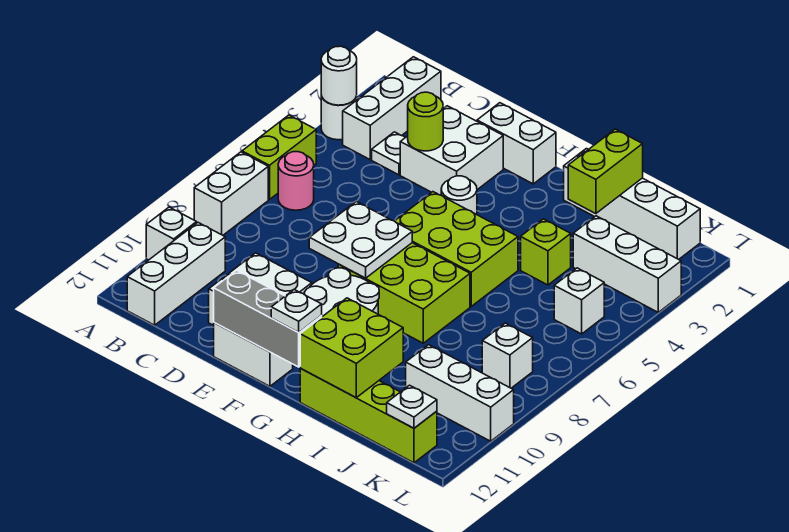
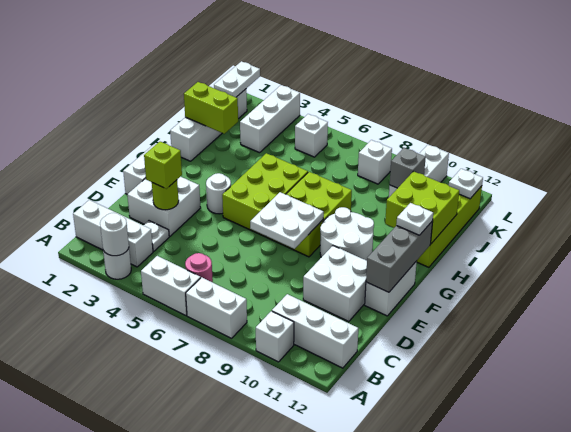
lime 1x2 brick [242,115,316,200] -> white 1x2 brick [141,256,201,316]
lime 1x1 brick [521,219,571,285] -> lime 1x1 brick moved to [144,142,182,189]
none -> grey 1x1 brick [390,148,426,188]
none -> white 1x2 plate [214,61,260,97]

